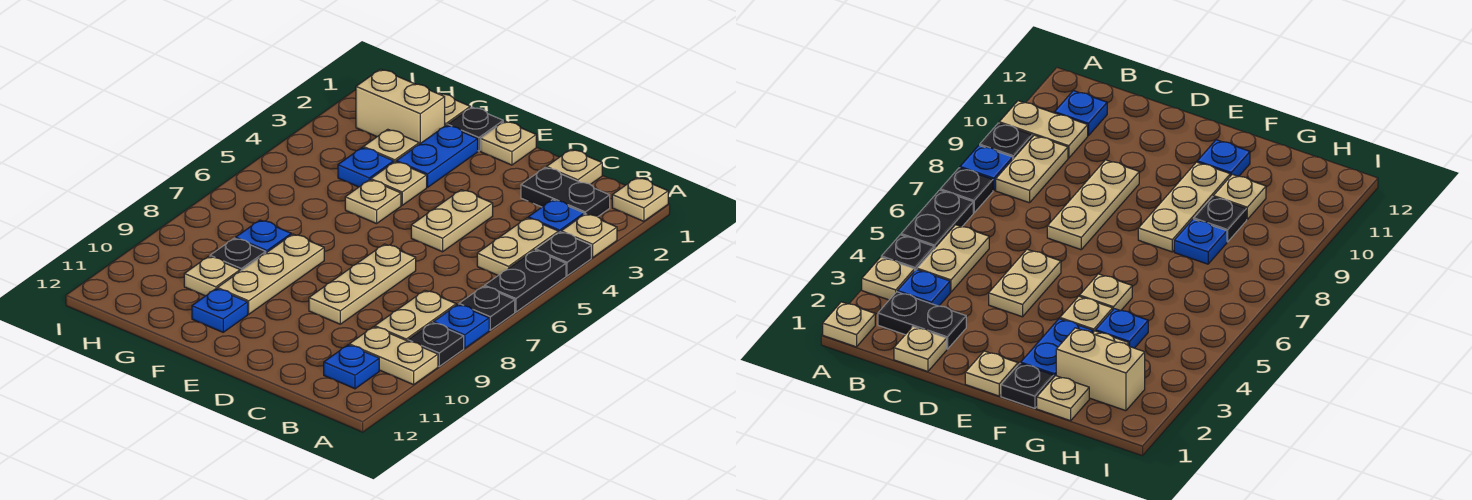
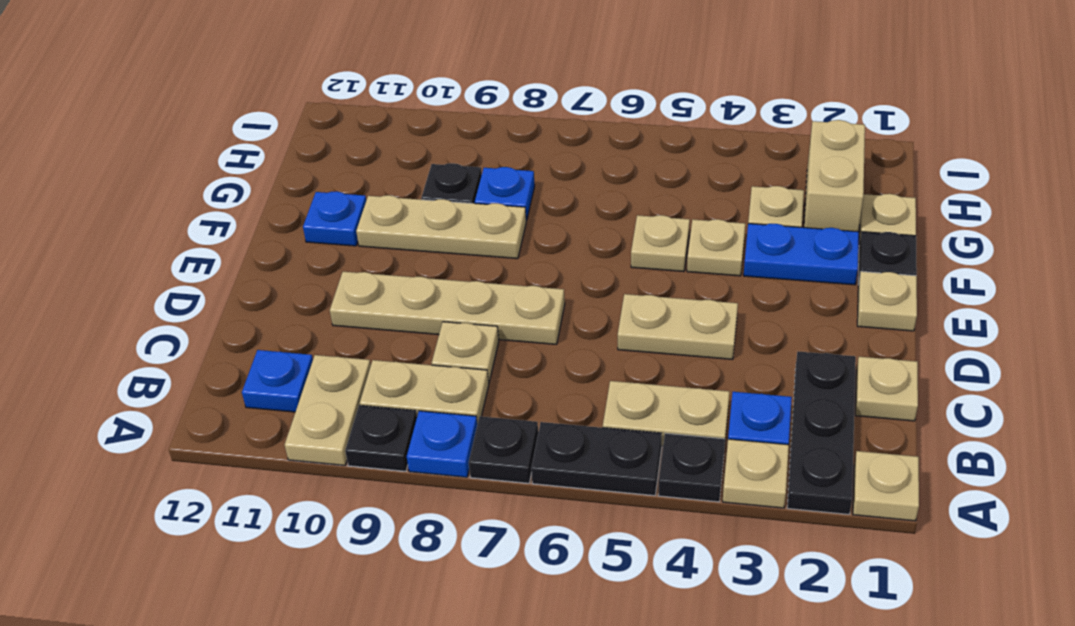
black 1x2 plate [521,167,610,217] -> black 1x3 plate [787,351,856,514]
tan 1x3 plate [309,244,416,324] -> tan 1x4 plate [330,272,565,345]
blue 1x1 plate [338,147,394,187] -> none
tan 1x1 plate [184,256,240,296] -> tan 1x1 plate moved to [432,322,499,383]

